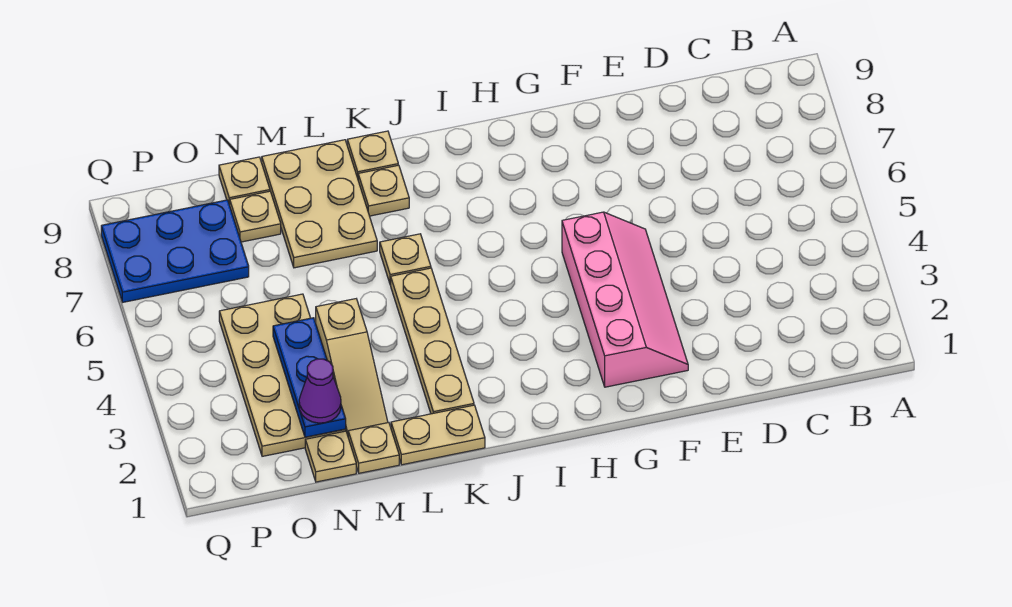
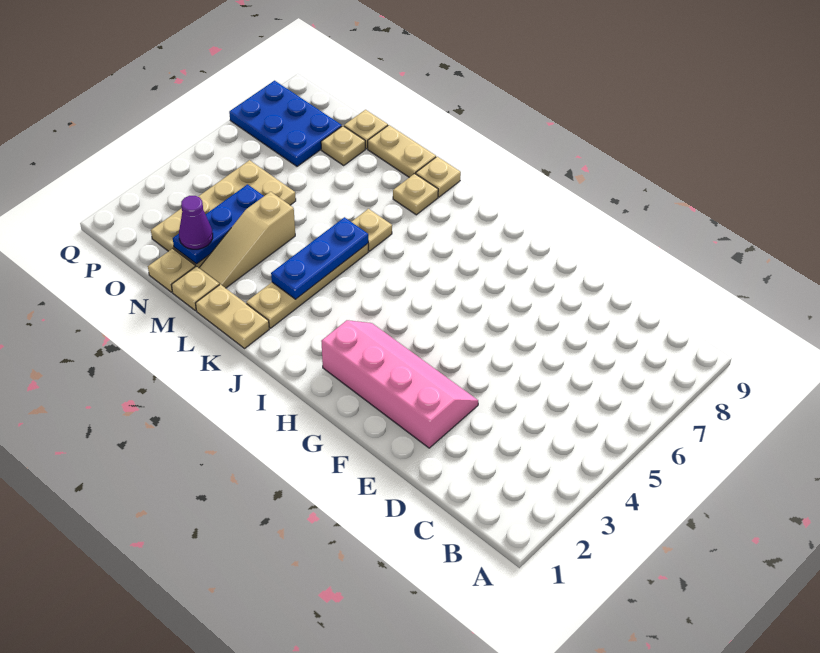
pink 2x4 slope [562,212,688,387] -> pink 2x4 slope turned to [321,320,478,448]
none -> blue 1x3 plate [271,217,368,299]
tan 2x3 plate [262,140,377,268] -> tan 1x2 plate [368,125,436,177]

